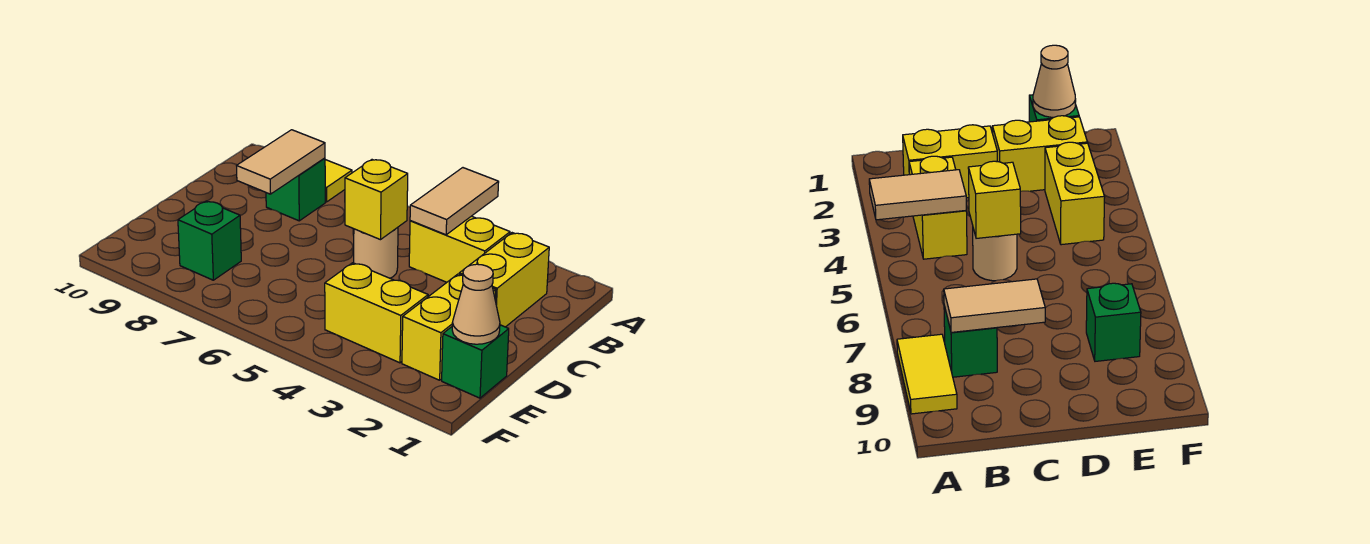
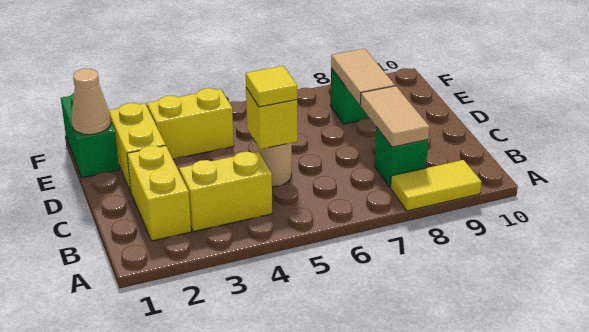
tan 1x2 tile [410,168,499,235] -> tan 1x2 tile moved to [331,49,395,104]
none -> yellow 1x1 tile [246,66,297,107]
green 1x1 brick [442,325,509,398] -> green 1x2 brick [61,93,119,178]

